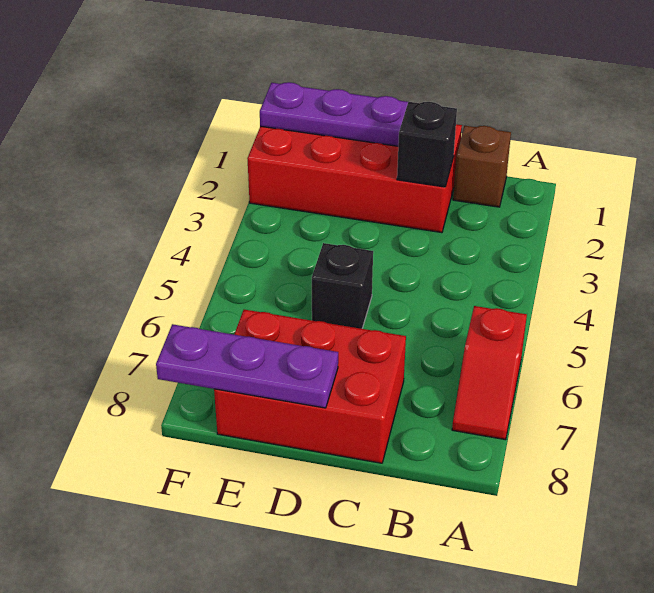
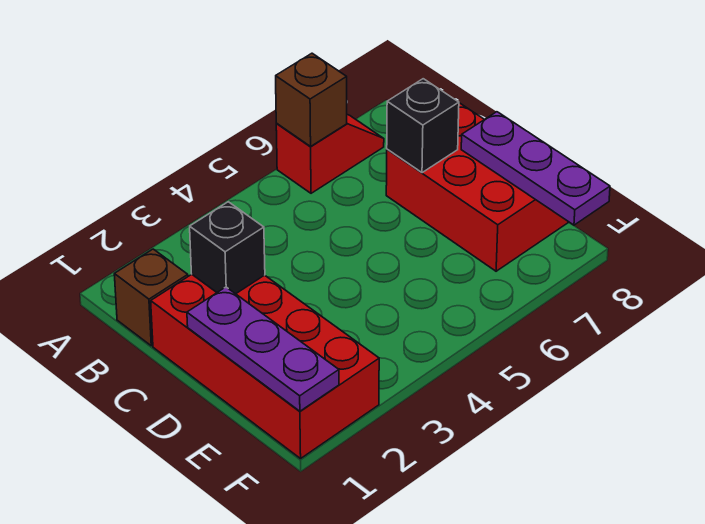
none -> brown 1x1 brick [276,53,347,146]
black 1x1 brick [312,243,373,329] -> black 1x1 brick moved to [387,79,459,173]

